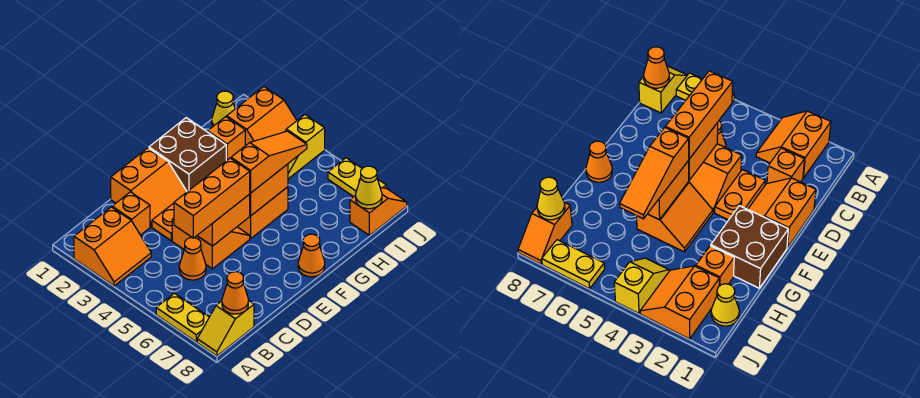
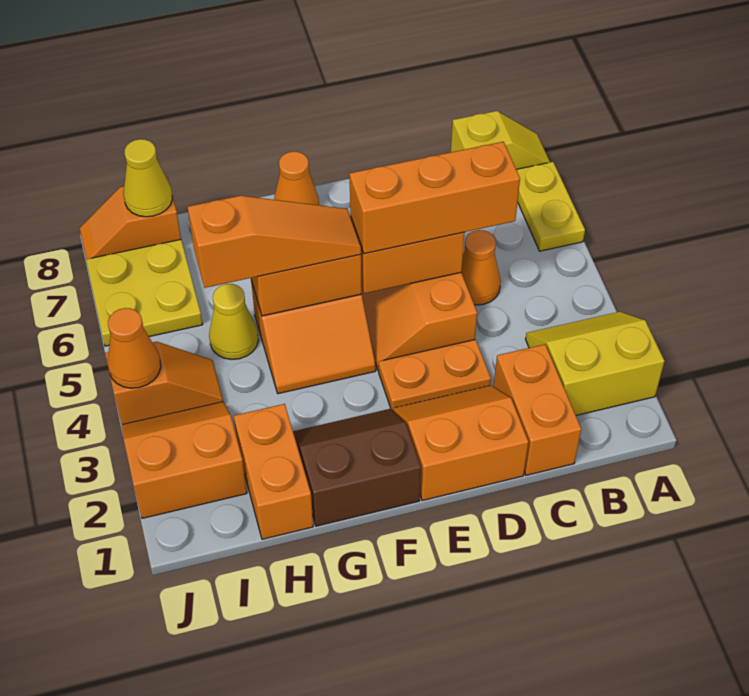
orange 2x2 slope [74,207,151,286] -> yellow 2x2 slope [526,312,665,415]
orange 1x1 cone [222,272,248,314] -> orange 1x1 cone moved to [108,308,161,388]
orange 1x1 brick [112,192,150,235] -> orange 1x2 brick [493,344,581,475]
brown 2x2 brick [149,118,226,192] -> brown 2x2 slope [293,409,421,526]
orange 1x3 slope [231,131,307,193] -> orange 1x3 slope turned to [188,196,361,288]
orange 1x1 brick [208,117,245,161] -> orange 1x2 brick [234,404,313,539]
yellow 1x1 cone [212,91,235,127] -> yellow 1x1 cone moved to [209,284,258,359]
yellow 1x2 slope [285,115,325,179] -> orange 1x2 slope [105,342,223,425]
yellow 1x2 plate [328,158,386,197] -> yellow 2x2 plate [86,240,203,346]

